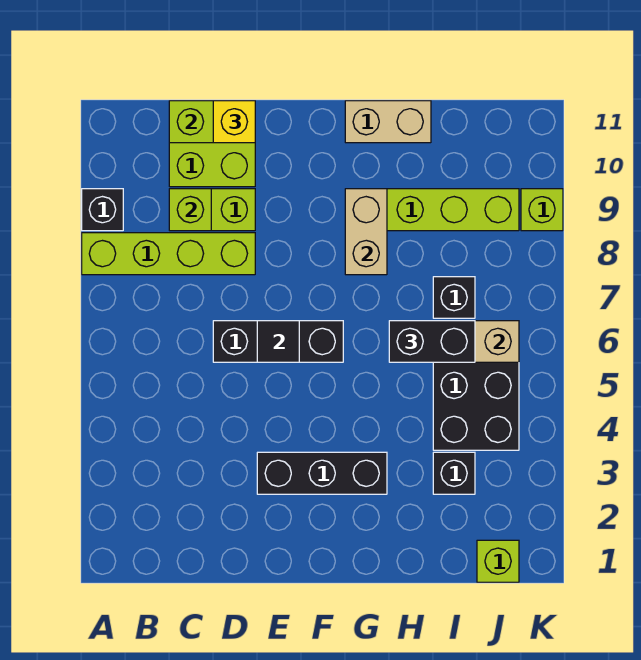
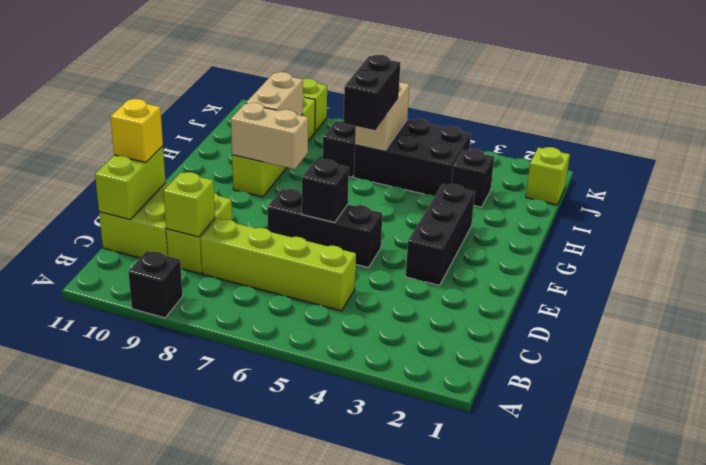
lime 1x4 brick [82,233,255,275] -> lime 1x4 brick turned to [201,219,356,311]
black 1x3 brick [213,321,343,362] -> black 1x3 brick turned to [268,189,382,268]
black 1x1 tile [257,321,299,362] -> black 1x1 brick [302,159,349,222]
tan 1x2 brick [345,101,431,143] -> tan 1x2 brick moved to [246,72,303,116]

